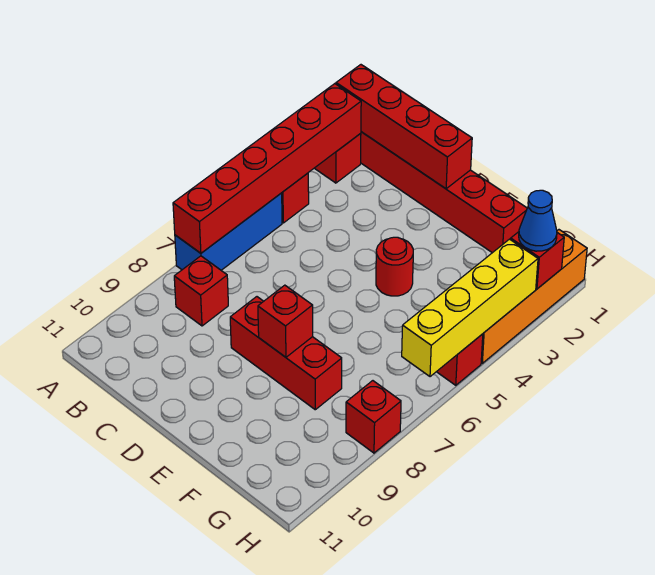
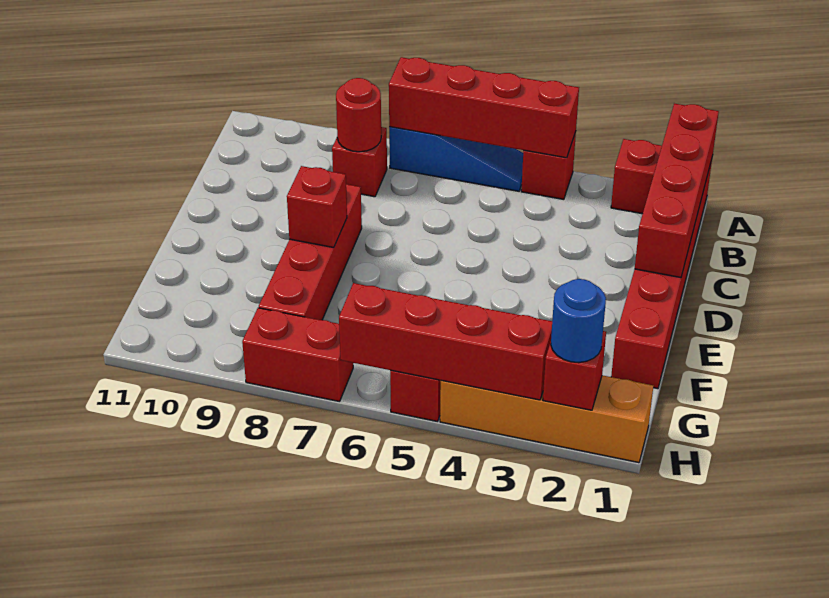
red 1x6 brick [173,84,361,253] -> red 1x4 brick [389,57,579,158]
blue 1x3 brick [175,193,282,270] -> blue 1x3 slope [389,127,523,191]
red 1x3 brick [230,297,342,410] -> red 1x4 brick [259,184,362,320]
red 1x1 round brick [376,237,413,296] -> red 1x1 round brick moved to [336,78,381,152]
blue 1x1 cone [519,190,557,251] -> blue 1x1 round brick [551,279,606,363]
yellow 1x4 brick [402,239,538,377] -> red 1x4 brick [339,283,552,400]
red 1x1 brick [346,381,401,453] -> red 1x2 brick [242,308,353,402]

